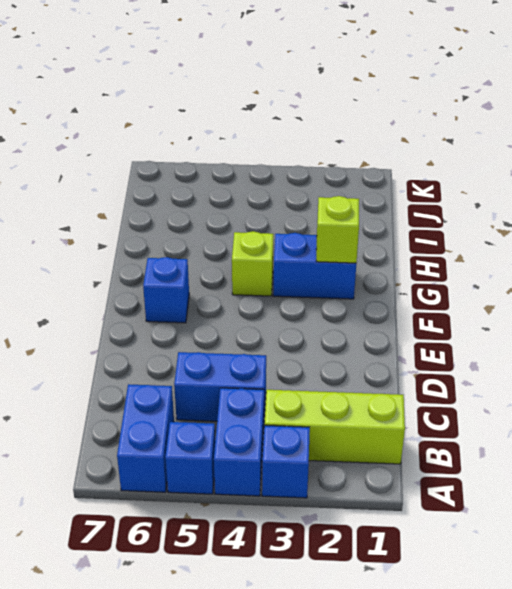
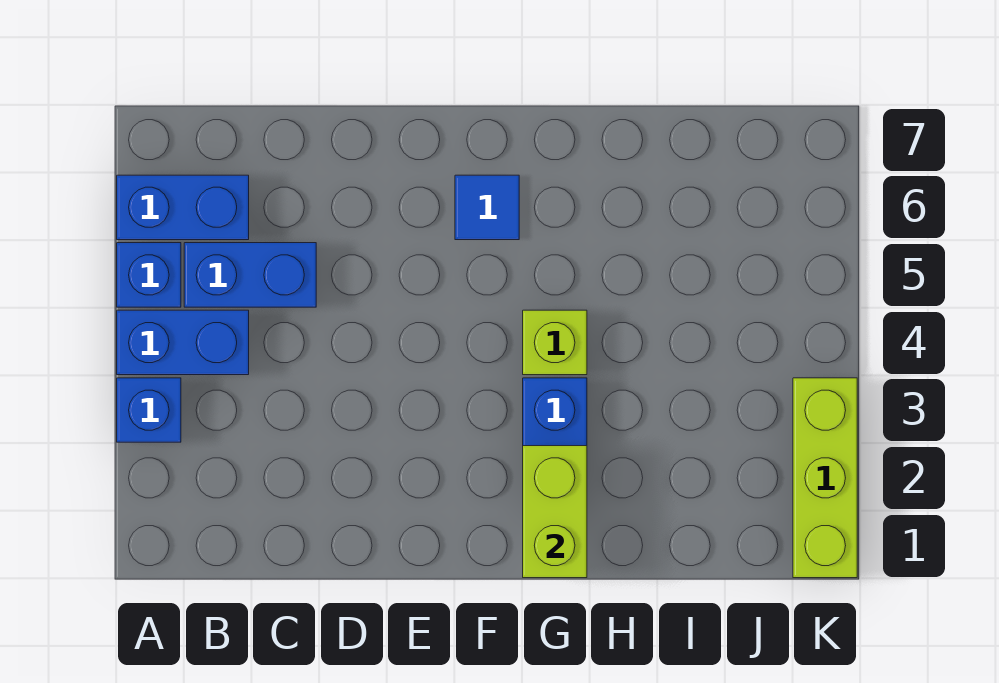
lime 1x3 brick [264,390,405,464] -> lime 1x3 brick moved to [793,378,857,578]
blue 1x2 brick [174,352,266,421] -> blue 1x2 brick turned to [184,243,316,307]
blue 1x1 brick [143,257,189,323] -> blue 1x1 tile [455,175,519,240]
lime 1x1 brick [316,196,359,263] -> lime 1x2 brick [523,446,587,578]

